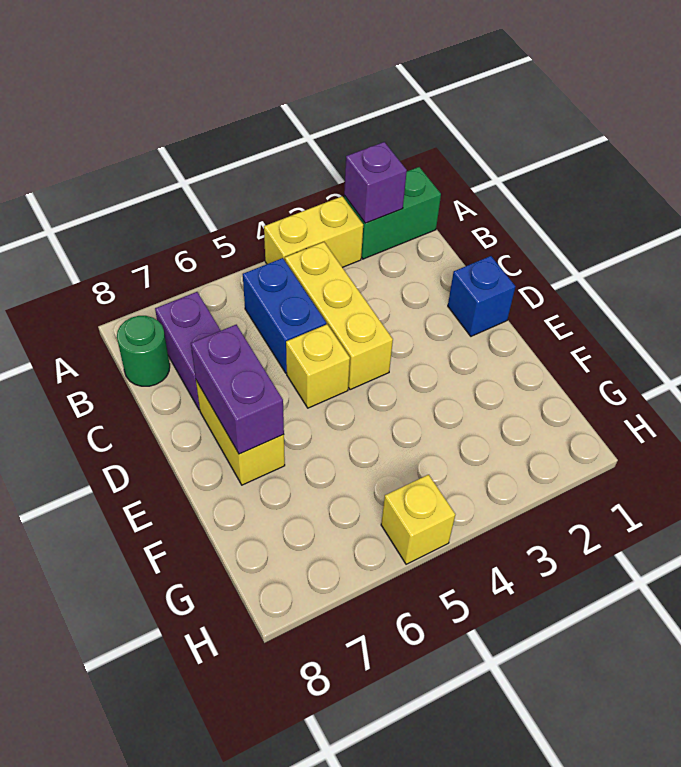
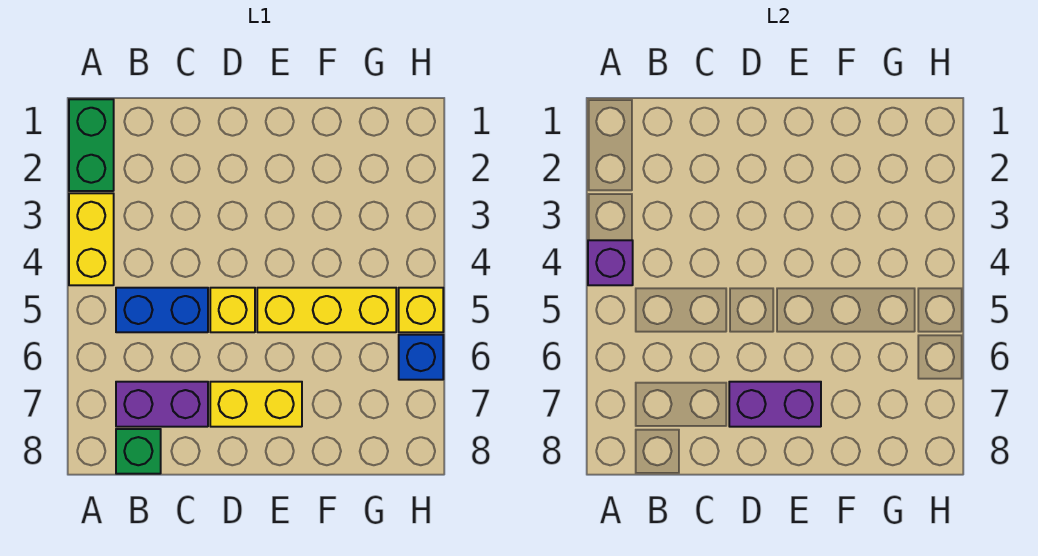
purple 1x1 brick [344,142,407,223] -> purple 1x1 brick moved to [588,240,633,285]
yellow 1x3 brick [285,242,393,390] -> yellow 1x3 brick moved to [257,288,396,332]
green 1x1 round brick [117,316,170,386] -> green 1x1 brick [116,429,161,474]
blue 1x1 brick [448,256,515,336] -> blue 1x1 brick moved to [399,335,443,380]

